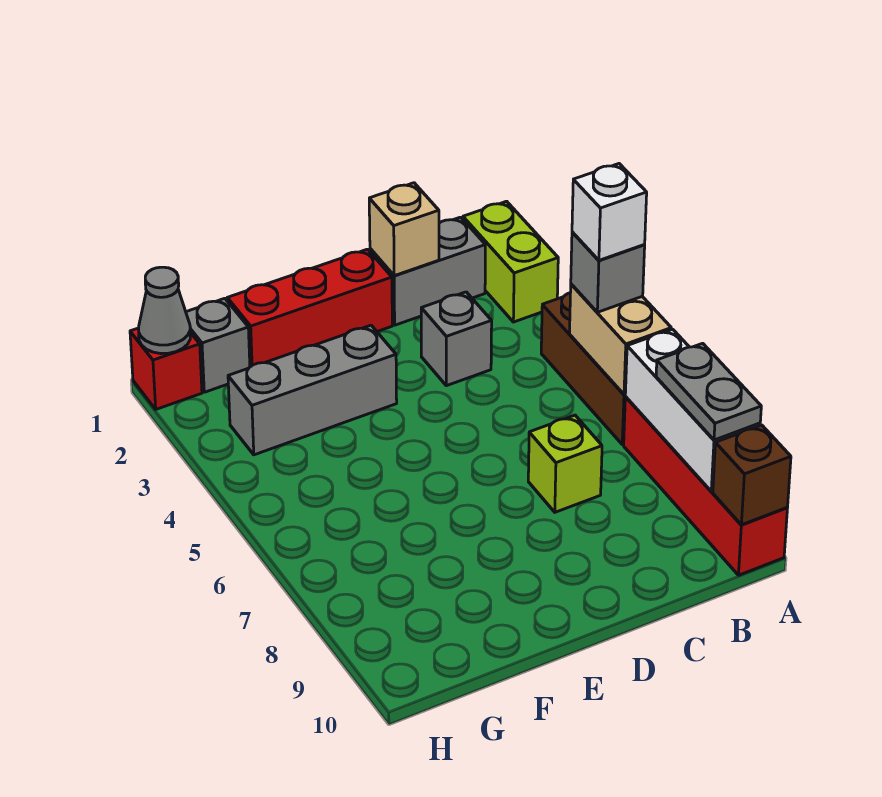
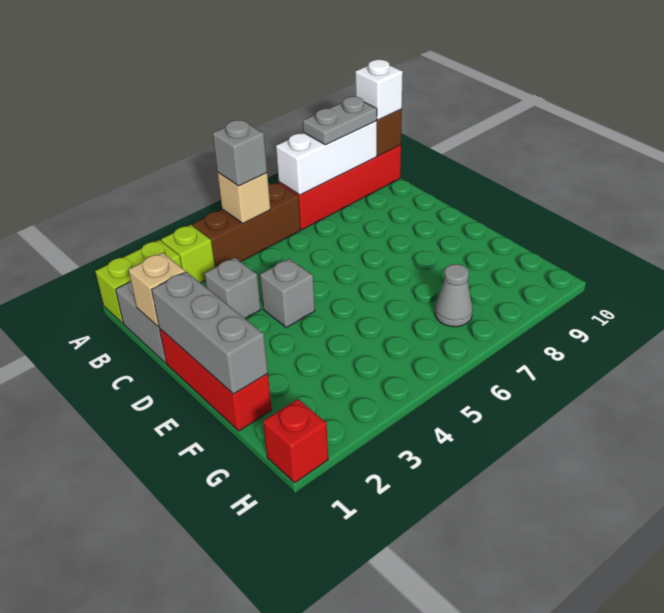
tan 1x2 brick [570,284,671,394] -> tan 1x1 brick [218,173,270,223]
white 1x1 brick [572,164,647,260] -> white 1x1 brick moved to [355,60,403,120]
lime 1x1 brick [528,415,602,512] -> lime 1x1 brick moved to [161,225,215,283]
grey 1x3 brick [228,325,397,455] -> grey 1x3 brick moved to [152,272,268,394]
grey 1x1 brick [186,298,250,392] -> grey 1x1 brick moved to [260,259,315,328]
grey 1x1 cone [139,267,191,354] -> grey 1x1 cone moved to [435,264,473,327]

